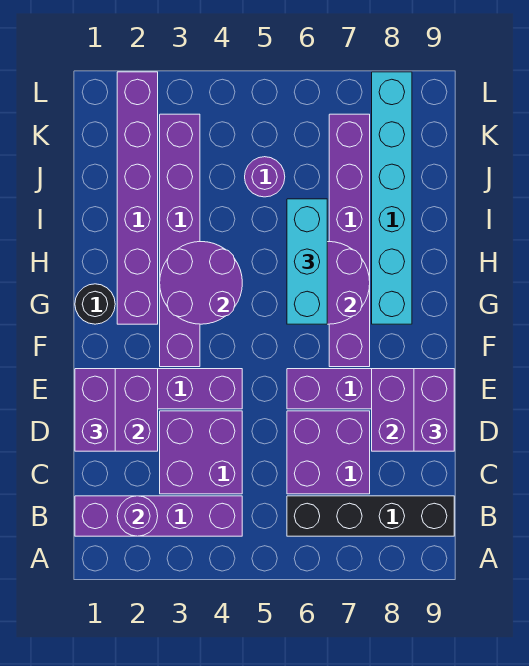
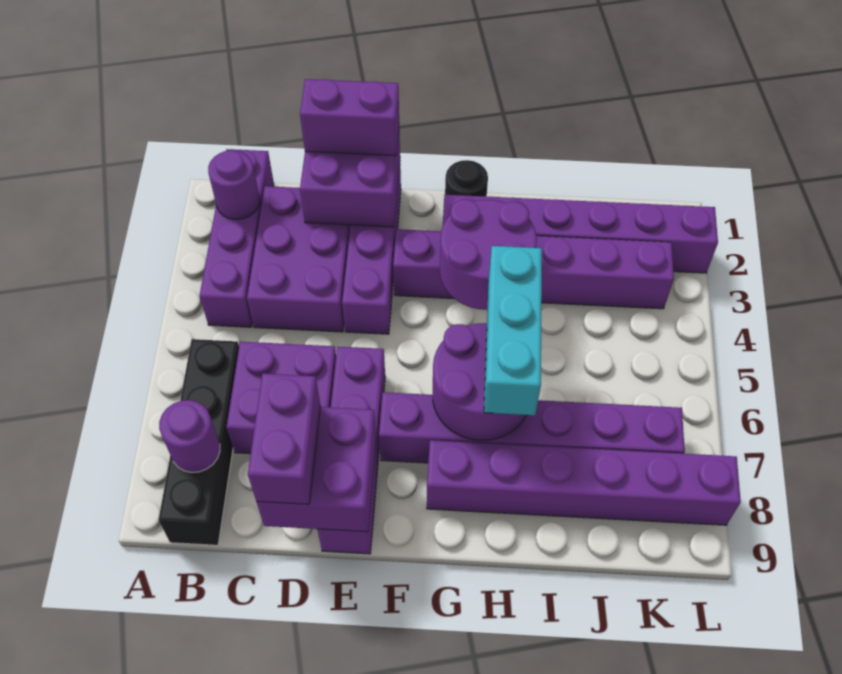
purple 2x2 brick [160,411,242,494] -> purple 2x3 brick [247,186,350,332]
purple 1x2 brick [414,369,454,451] -> purple 1x2 brick turned to [248,374,321,504]
cyan 1x3 brick [287,199,327,324] -> cyan 1x3 brick turned to [484,246,542,415]
cyan 1x6 brick [372,72,412,324] -> purple 1x6 brick [427,440,741,525]
purple 1x1 round brick [245,157,285,197] -> purple 1x1 round brick moved to [159,400,220,472]

